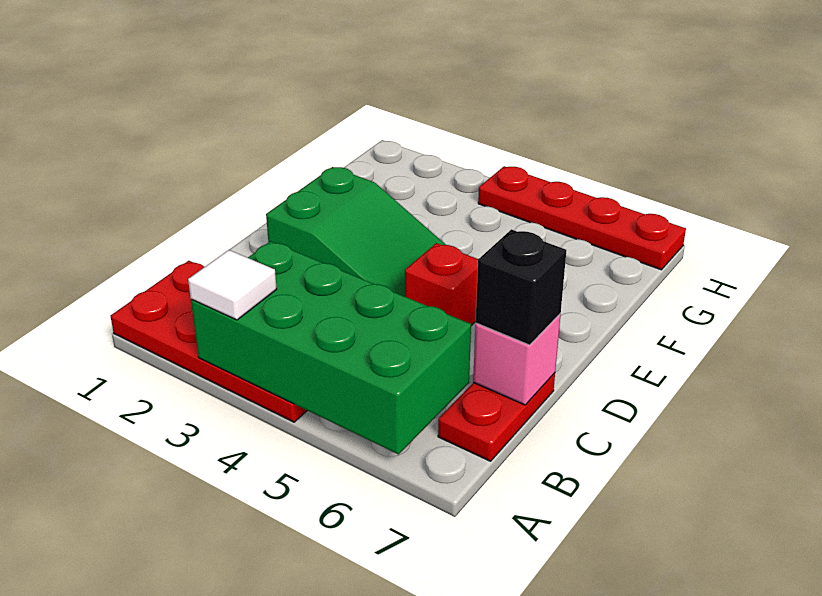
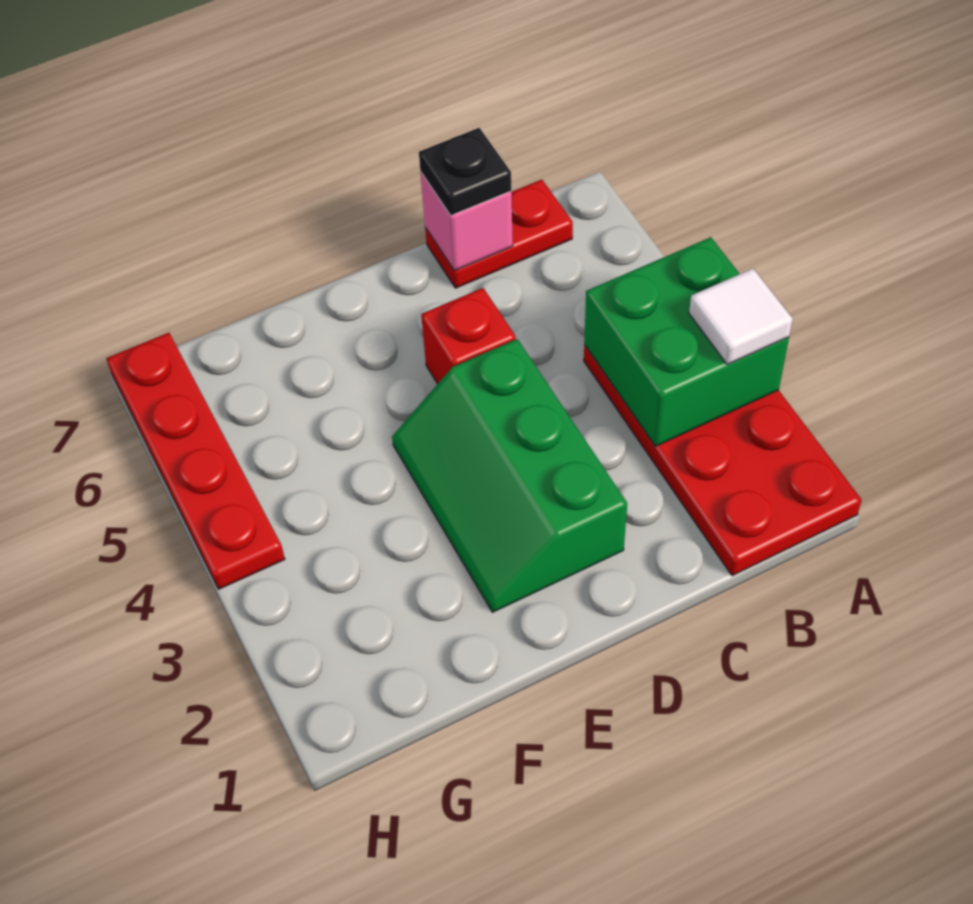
green 2x4 brick [191,241,471,454] -> green 2x2 brick [584,237,789,446]
black 1x1 brick [476,229,566,345] -> black 1x1 plate [419,128,511,215]
green 2x3 slope [266,167,446,296] -> green 2x3 slope turned to [392,339,627,612]

